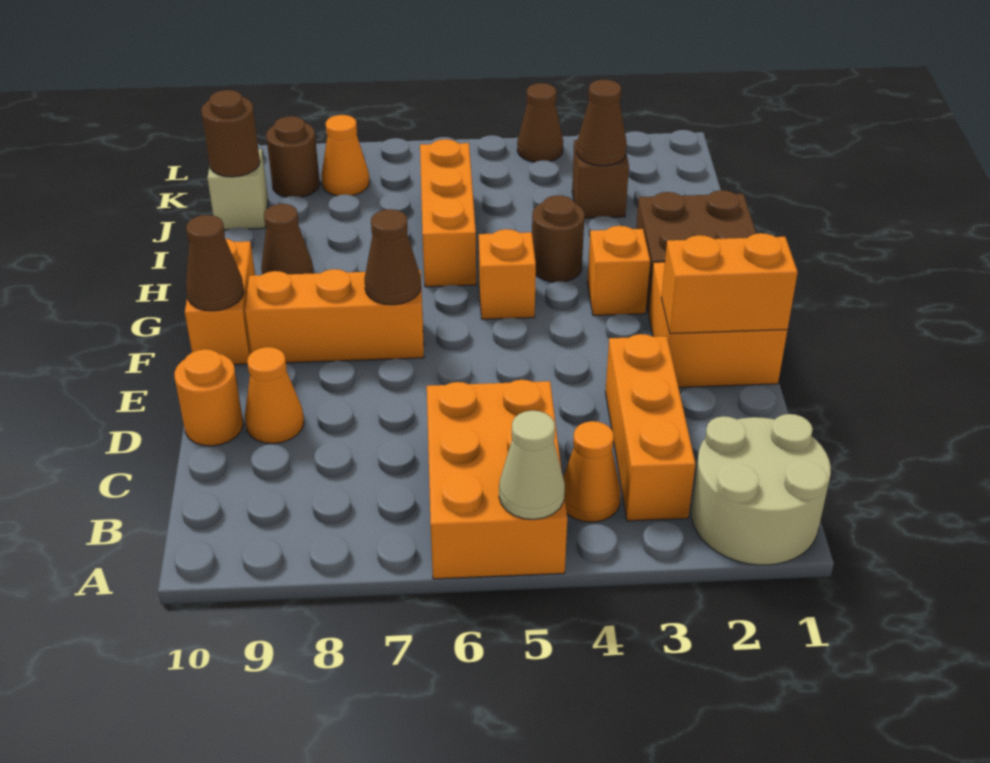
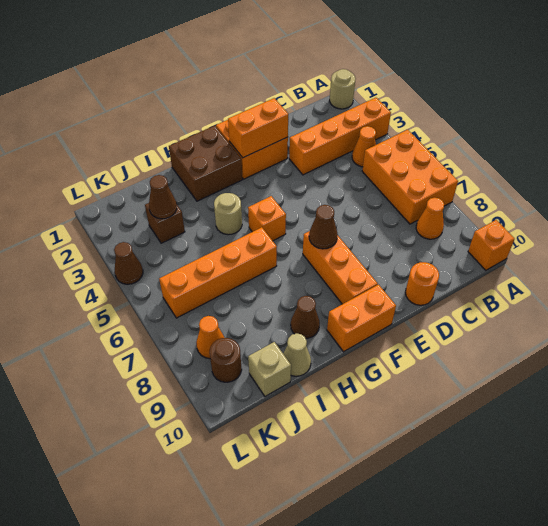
tan 2x2 round brick [691,414,831,565] -> tan 1x1 round brick [330,69,355,109]
orange 2x3 brick [427,380,567,579] -> orange 2x3 brick turned to [362,130,458,224]
tan 1x1 cone [499,411,565,519] -> tan 1x1 cone moved to [283,333,311,376]
orange 1x3 brick [606,334,695,521] -> orange 1x4 brick [289,98,391,175]
orange 1x1 cone [245,347,304,444] -> orange 1x1 cone moved to [416,198,444,239]
orange 1x2 brick [661,233,798,334] -> orange 1x2 brick turned to [228,98,288,158]
brown 1x1 cone [186,215,244,311] -> none
orange 1x1 brick [587,226,650,316] -> orange 1x1 brick moved to [468,220,515,270]
brown 1x1 round brick [532,195,585,282] -> tan 1x1 round brick [214,193,242,235]
orange 1x3 brick [420,139,476,287] -> orange 1x4 brick [159,227,277,318]
brown 1x1 round brick [201,90,260,177] -> none

